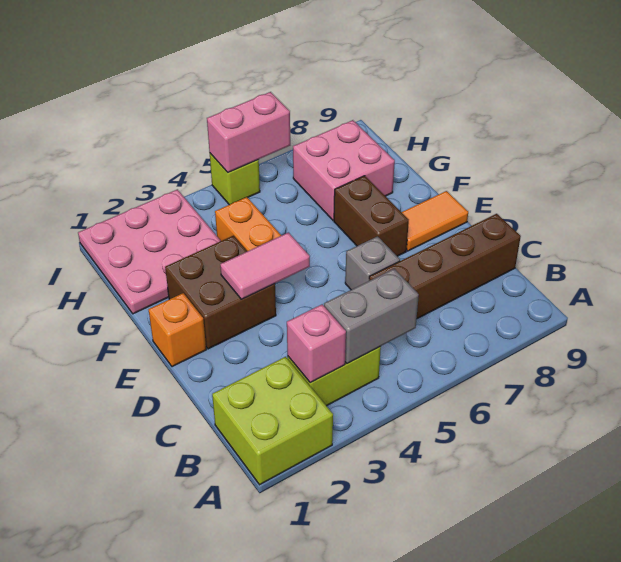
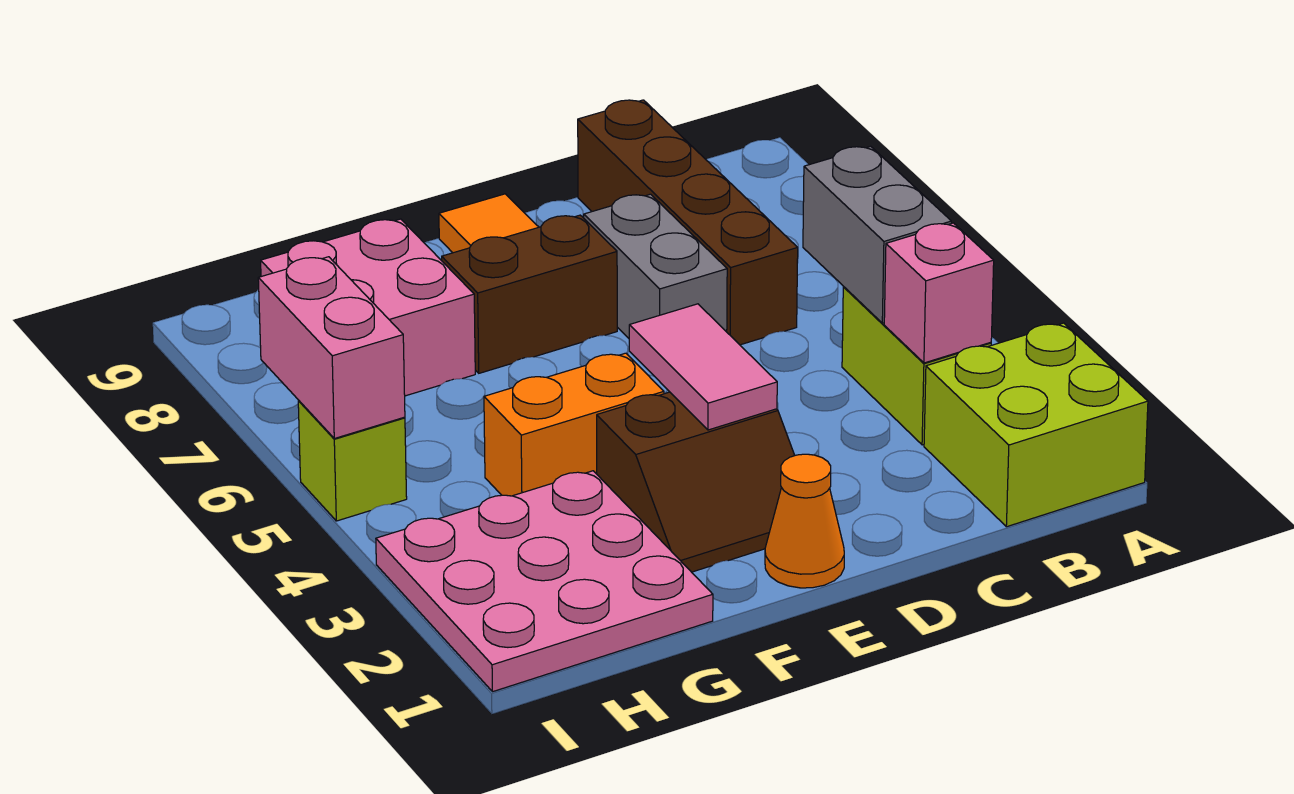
grey 1x1 brick [345,236,400,290] -> grey 1x2 brick [584,194,727,338]
orange 1x1 brick [149,293,206,367] -> orange 1x1 cone [765,454,844,588]
brown 2x2 brick [165,236,276,349] -> brown 2x2 slope [597,392,795,572]

